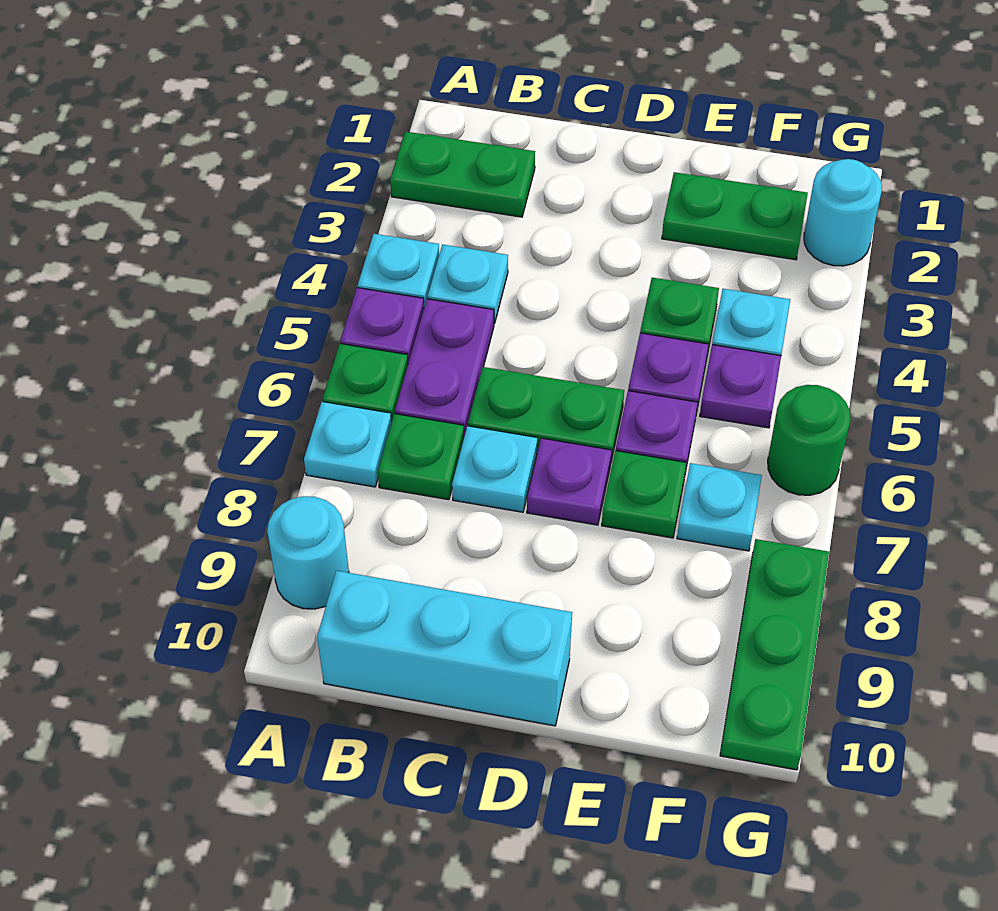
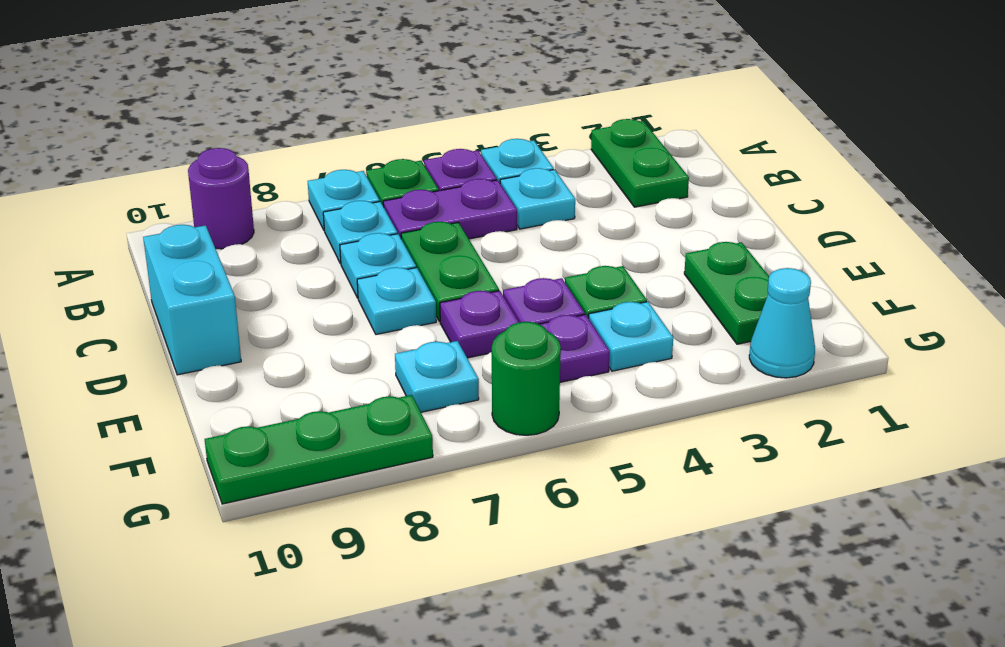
cyan 1x1 round brick [267,496,349,609] -> purple 1x1 round brick [188,148,254,249]
green 1x1 plate [378,414,464,500] -> cyan 1x1 plate [323,201,397,264]
cyan 1x3 brick [317,571,572,726] -> cyan 1x2 brick [143,225,241,375]
purple 1x1 plate [527,438,612,525] -> cyan 1x1 plate [357,267,436,335]
green 1x1 plate [602,451,686,538] -> none
cyan 1x1 round brick [804,159,882,266] -> cyan 1x1 cone [749,268,815,378]

